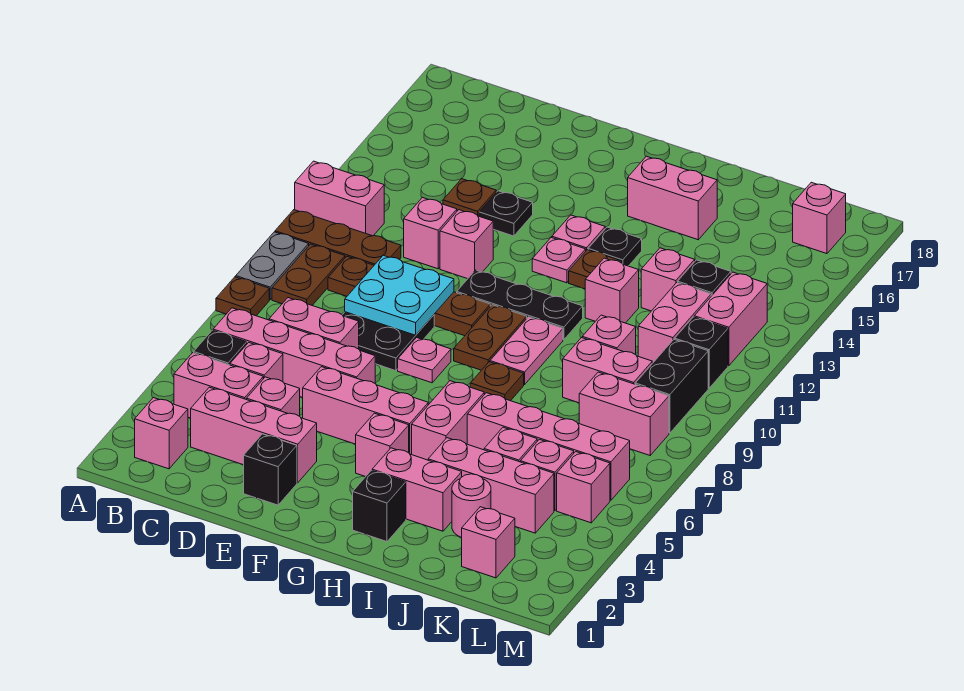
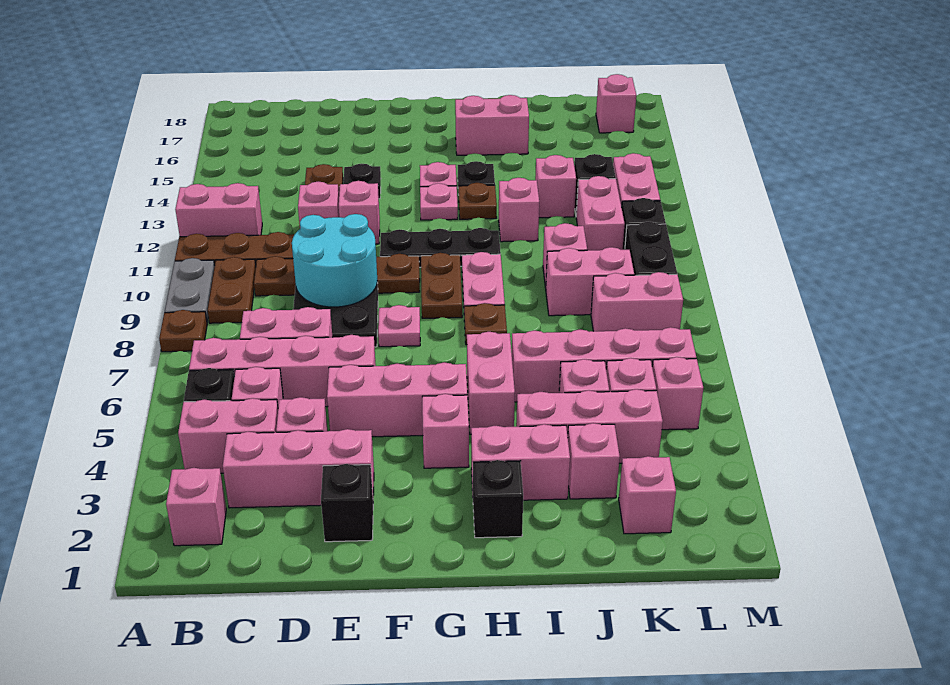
cyan 2x2 plate [345,255,454,335] -> cyan 2x2 round brick [292,214,377,307]
pink 1x1 round brick [452,474,491,538] -> pink 1x1 brick [568,423,620,499]

